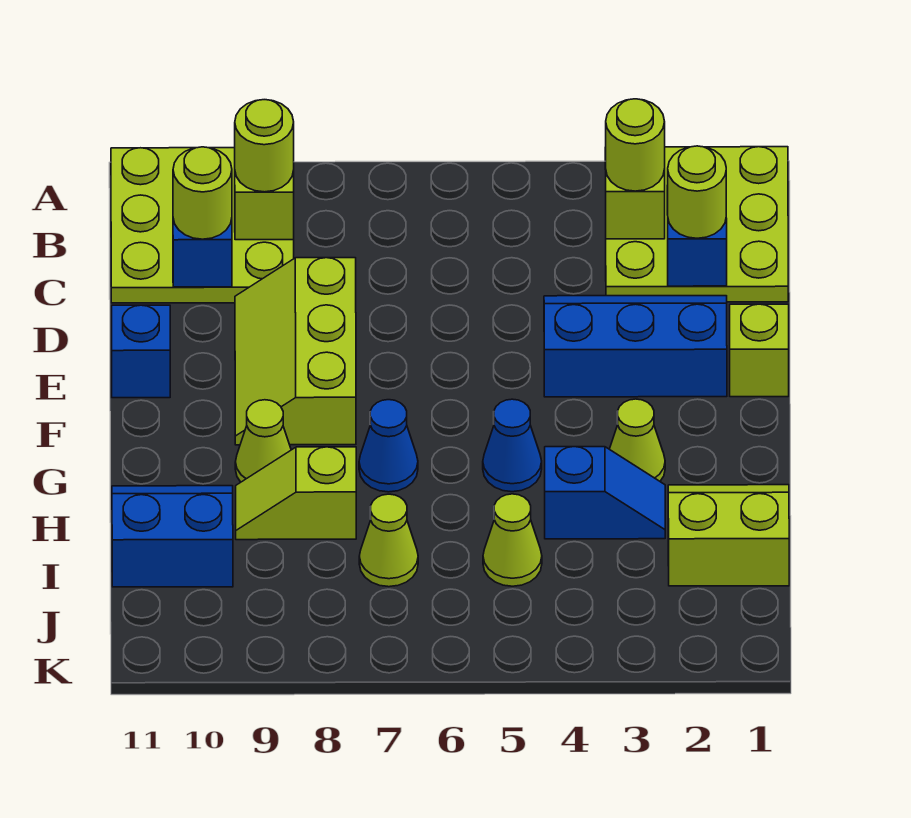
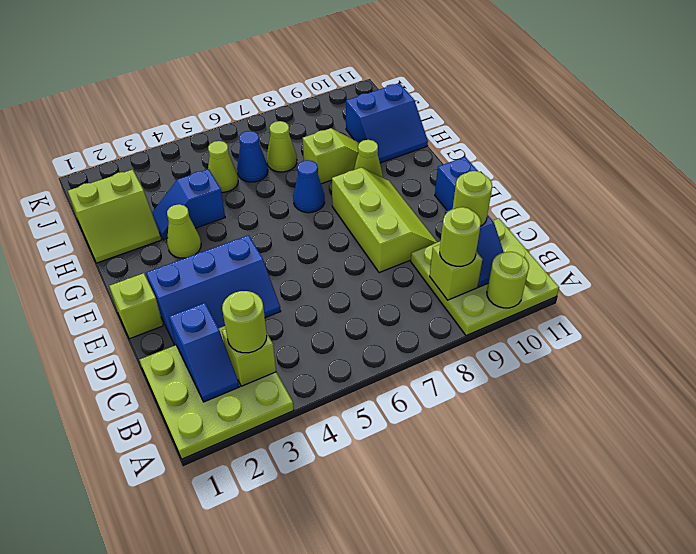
lime 1x1 round brick [667,146,726,238] -> lime 1x1 round brick moved to [487,252,529,308]
blue 1x1 cone [483,399,542,492] -> blue 1x1 cone moved to [237,131,268,182]

